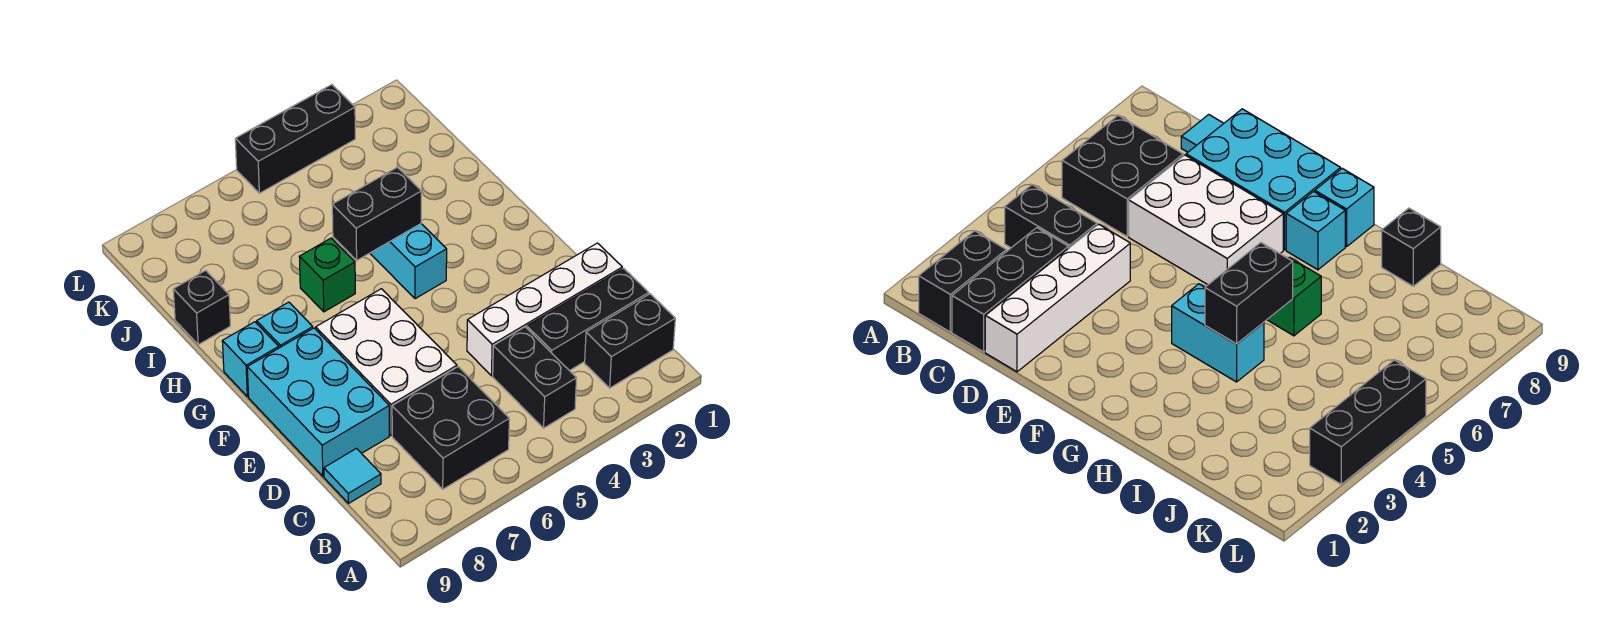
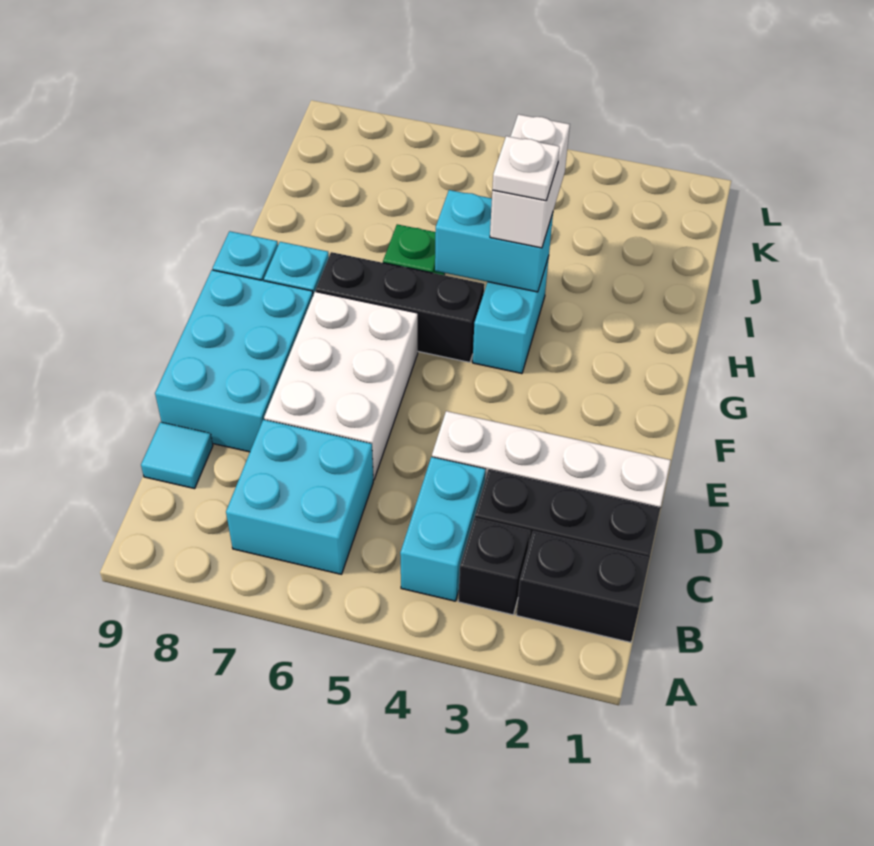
black 1x2 brick [493,327,577,428] -> cyan 1x2 brick [400,457,486,601]
black 2x2 brick [392,367,509,489] -> cyan 2x2 brick [226,420,373,574]
black 1x2 brick [332,167,421,260] -> cyan 1x2 brick [435,190,553,292]
none -> white 1x2 brick [490,114,570,248]
none -> white 1x1 plate [492,136,560,201]
black 1x1 brick [173,270,230,345] -> black 1x1 brick moved to [458,518,530,615]
black 1x3 brick [235,85,355,193] -> black 1x3 brick moved to [316,252,484,362]

